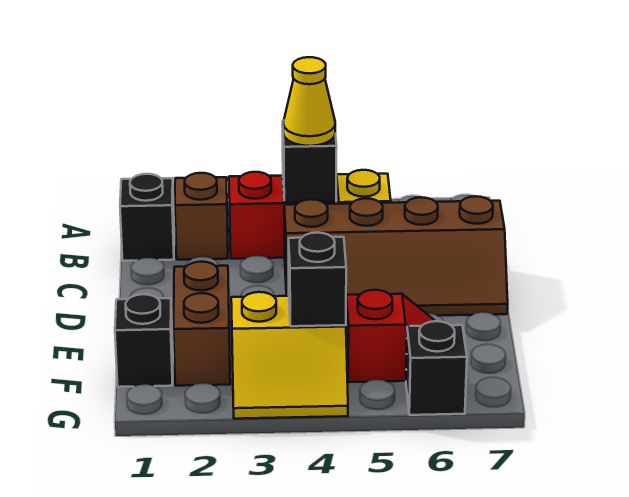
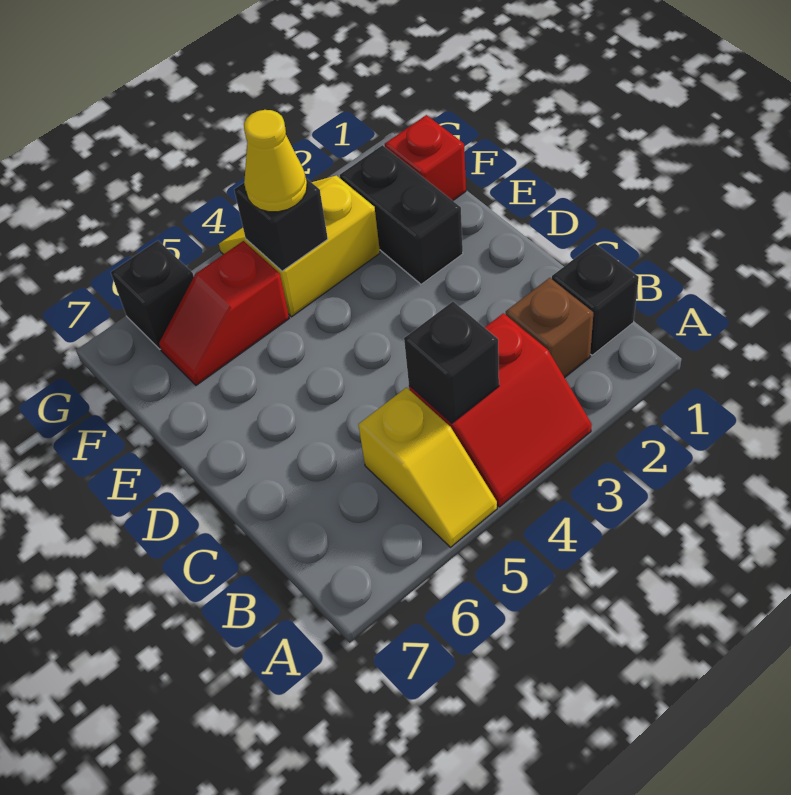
yellow 1x1 cone [283,57,335,146] -> yellow 1x1 cone moved to [244,110,307,212]
brown 2x4 slope [284,196,508,316] -> none
brown 1x2 brick [174,262,230,386] -> black 1x2 brick [340,145,463,284]
black 1x1 brick [115,294,173,387] -> red 1x1 brick [385,115,466,201]

